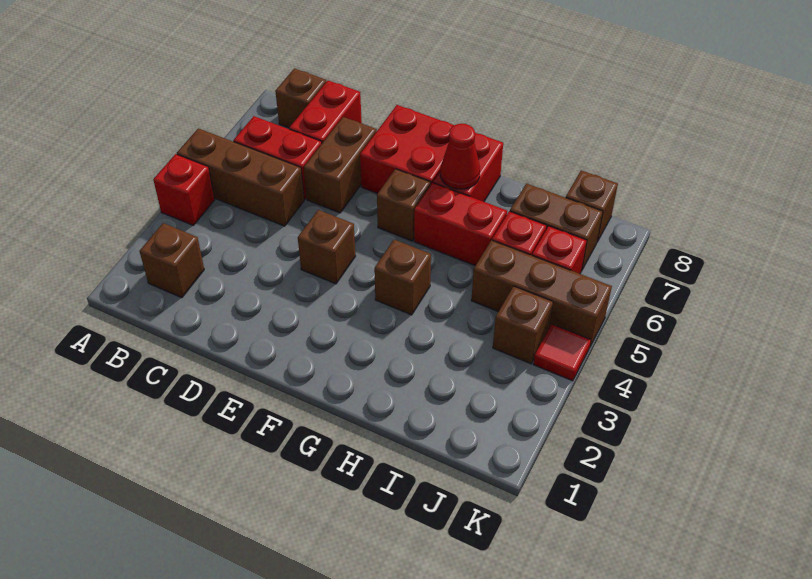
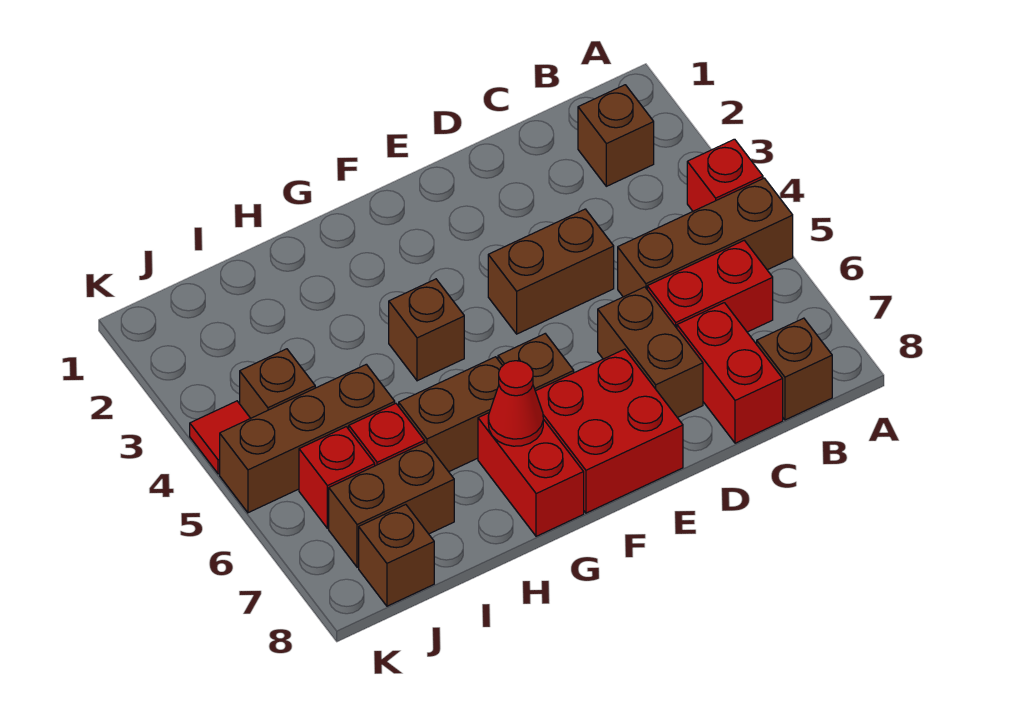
brown 1x1 brick [298,210,355,284] -> brown 1x2 brick [488,209,614,334]
red 1x2 brick [414,183,507,266] -> brown 1x2 brick [399,357,502,472]

